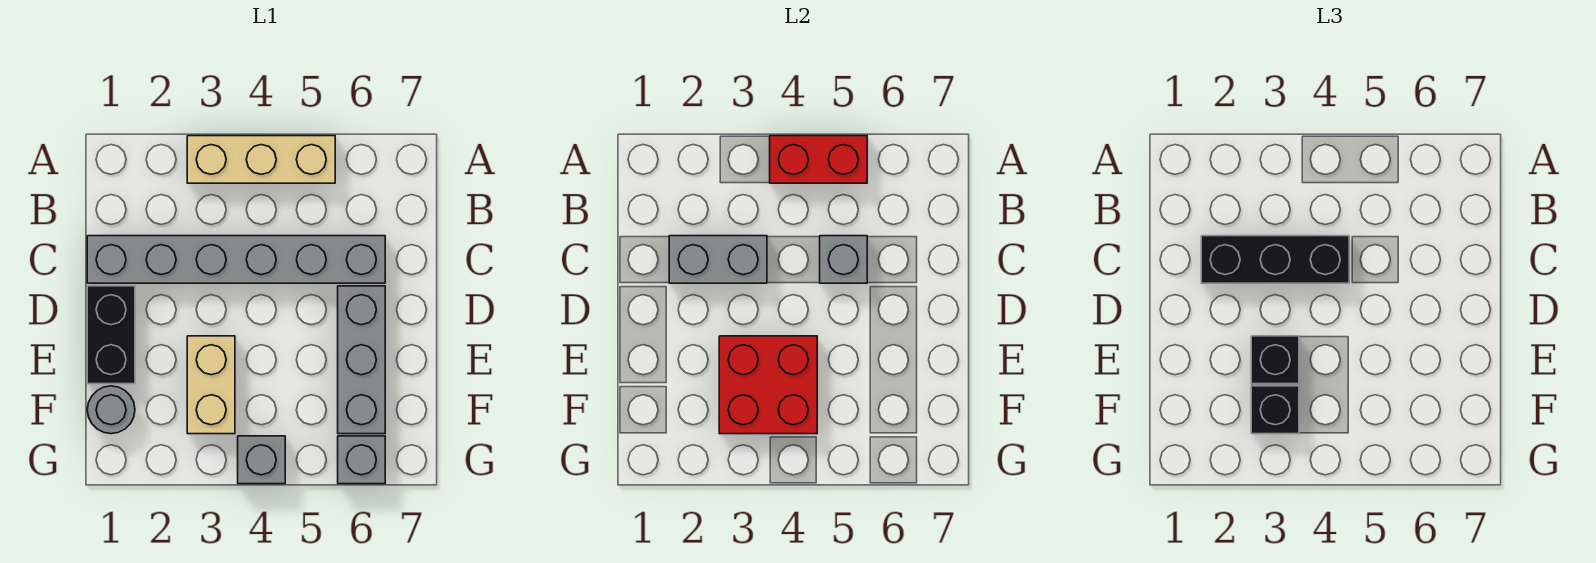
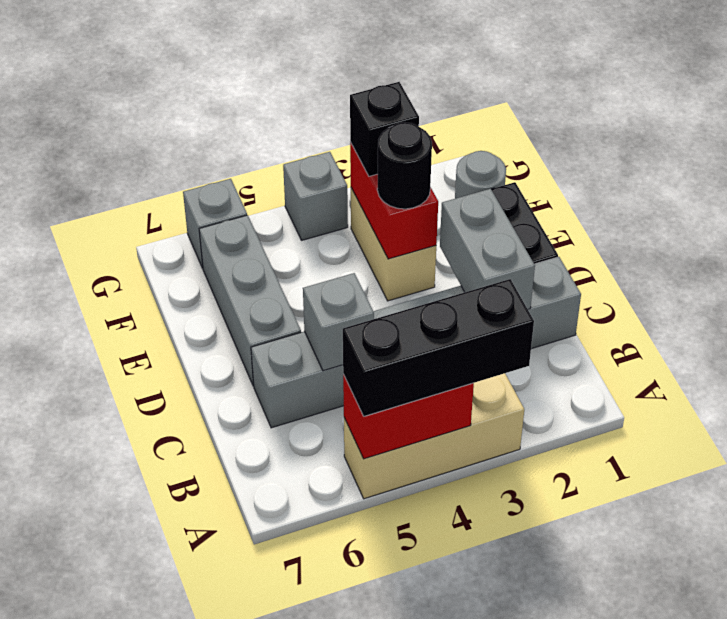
grey 1x2 brick [669,236,767,283] -> grey 1x2 brick turned to [440,189,535,309]
black 1x3 brick [1201,236,1349,283] -> black 1x3 brick moved to [343,279,534,416]
red 2x2 brick [719,336,817,434] -> red 1x2 brick [350,142,438,259]
black 1x1 brick [1251,336,1299,384] -> black 1x1 round brick [377,122,432,209]

